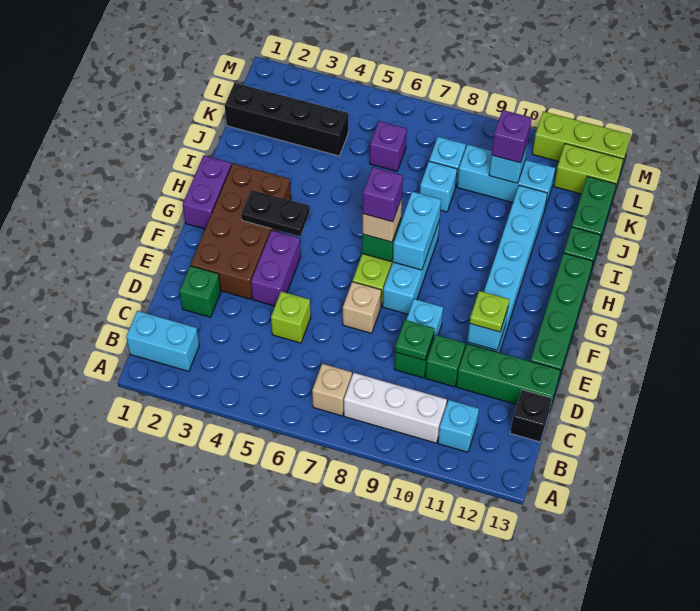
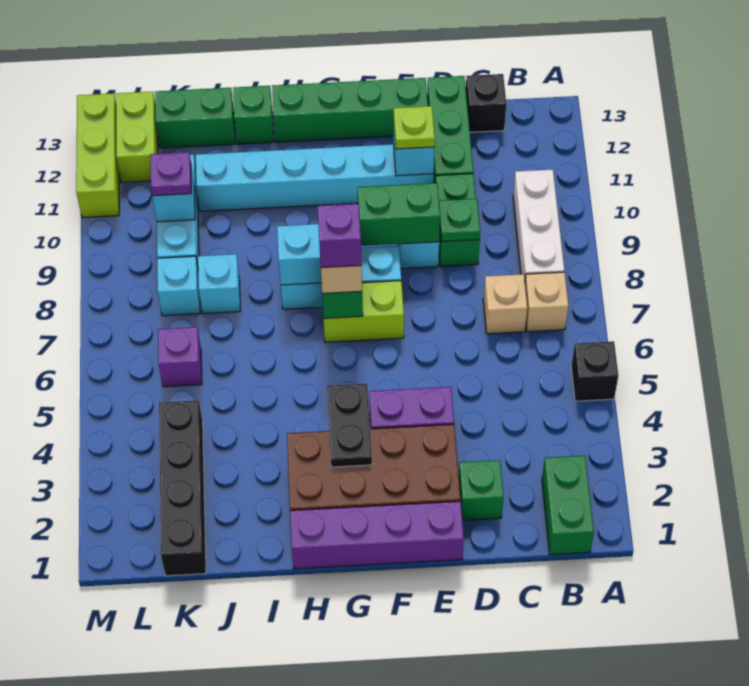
none -> black 1x1 brick [571,341,618,401]
cyan 1x2 brick [126,311,199,371] -> green 1x2 brick [542,456,594,555]
cyan 1x1 brick [438,400,479,452] -> none
lime 1x1 brick [271,291,311,343] -> none
tan 1x1 brick [343,282,381,333] -> tan 1x1 brick moved to [483,274,527,334]
none -> green 1x2 brick [358,183,440,246]
purple 1x2 brick [183,155,231,229] -> purple 1x4 brick [290,501,464,569]
purple 1x1 brick [492,110,532,163] -> purple 1x1 plate [150,152,191,196]

